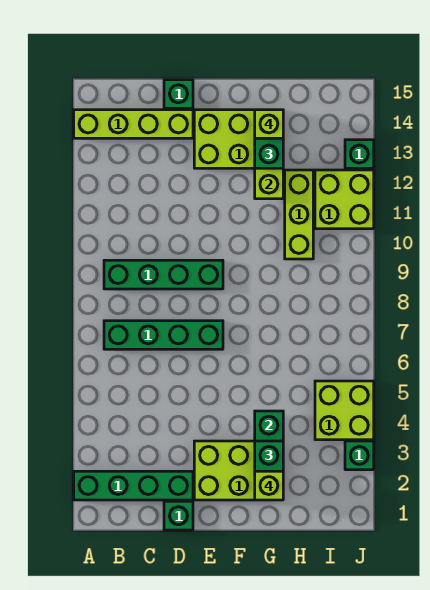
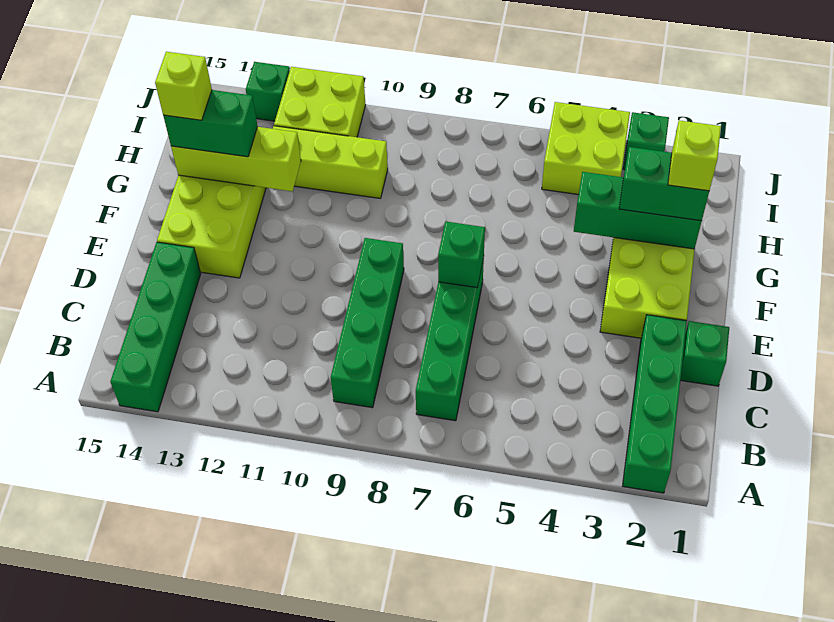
lime 1x4 brick [74,110,193,138] -> green 1x4 brick [110,242,201,412]
green 1x1 brick [164,80,193,108] -> green 1x1 brick moved to [438,221,485,288]

